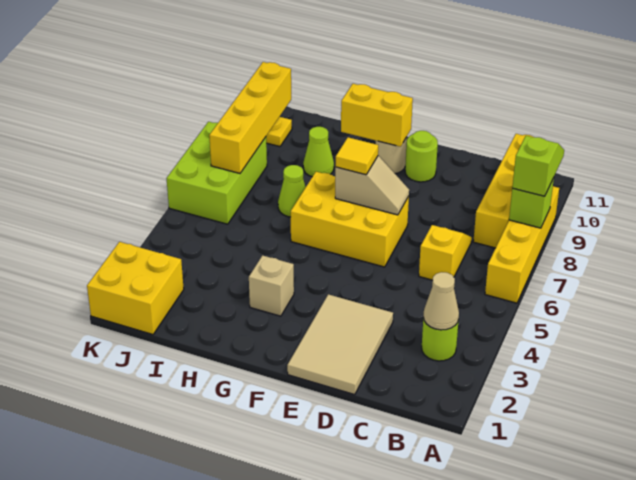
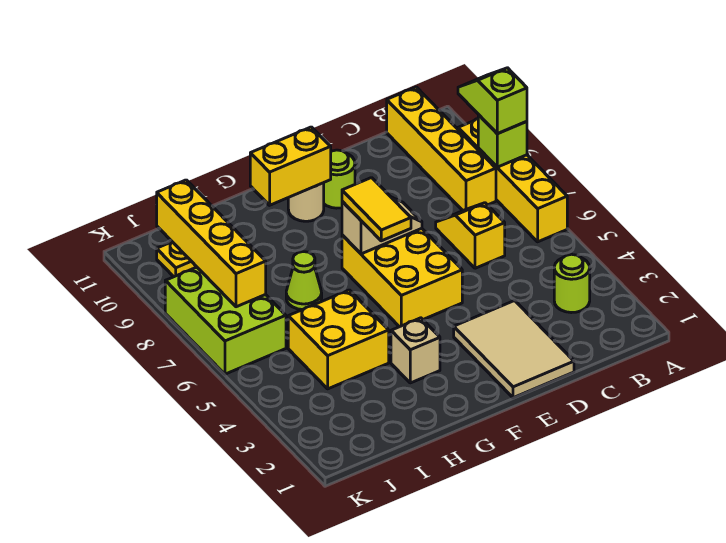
tan 1x1 cone [423,272,459,330] -> none
yellow 2x3 brick [291,172,409,267] -> yellow 2x3 brick turned to [342,228,462,327]
yellow 1x1 tile [335,137,378,175] -> yellow 1x2 tile [342,178,411,241]
lime 1x1 cone [303,127,334,177] -> none
yellow 2x2 brick [87,242,184,334] -> yellow 2x2 brick moved to [288,290,389,389]

